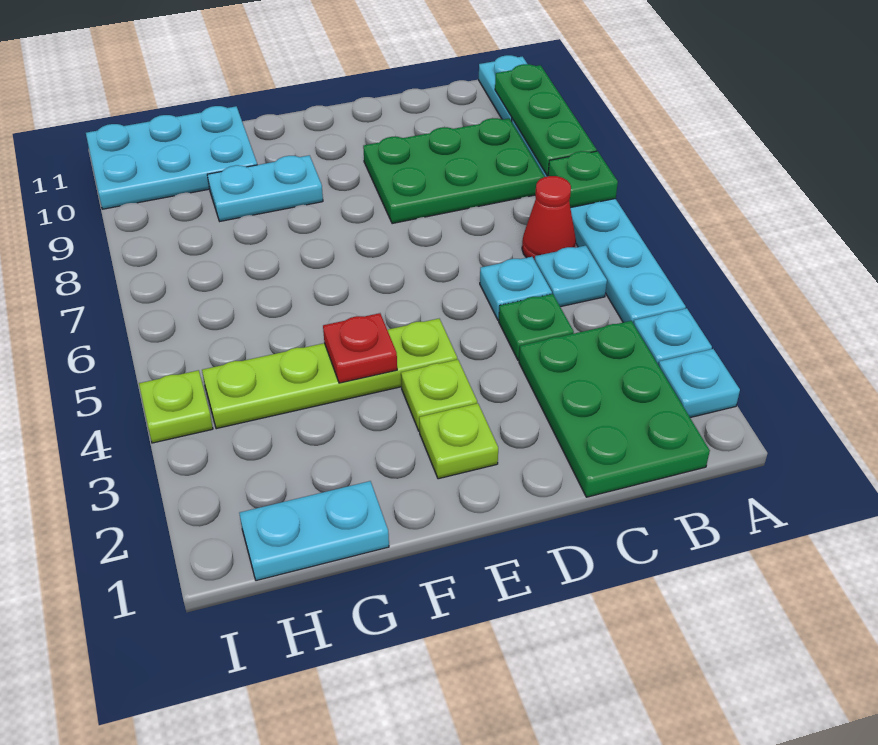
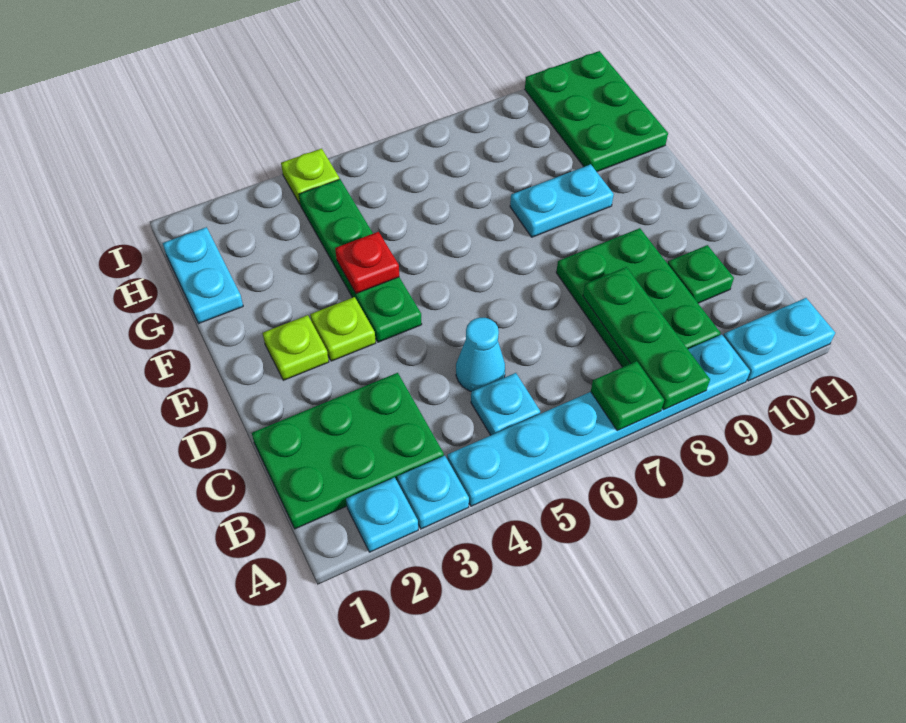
green 1x3 plate [495,64,597,176] -> green 1x3 plate turned to [583,267,710,410]
red 1x1 cone [522,176,576,260] -> none
green 1x1 plate [499,294,574,360] -> green 1x1 plate moved to [668,245,734,303]
cyan 1x1 plate [480,257,552,320] -> cyan 1x1 cone [456,318,505,392]
lime 1x4 plate [202,319,457,429] -> green 1x4 plate [299,179,422,342]
cyan 1x2 plate [207,155,323,221] -> cyan 1x2 plate turned to [510,164,614,237]
cyan 2x3 plate [86,106,257,209] -> green 2x3 plate [525,51,668,172]

